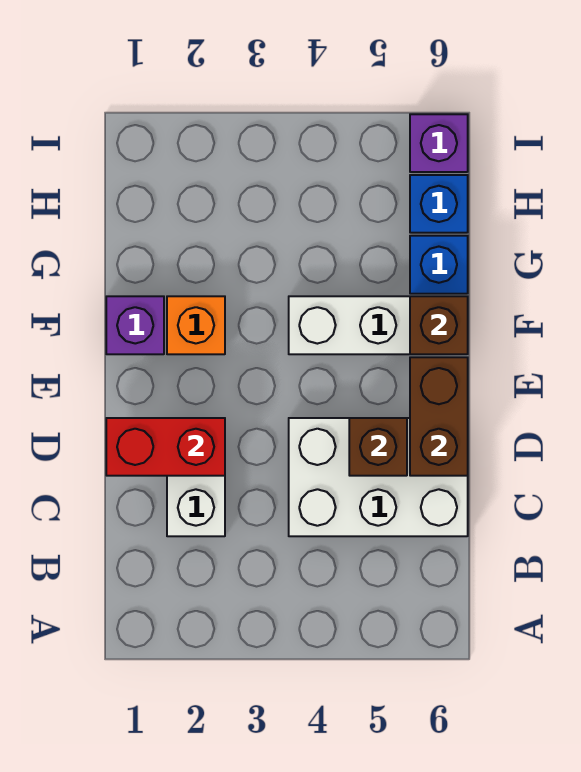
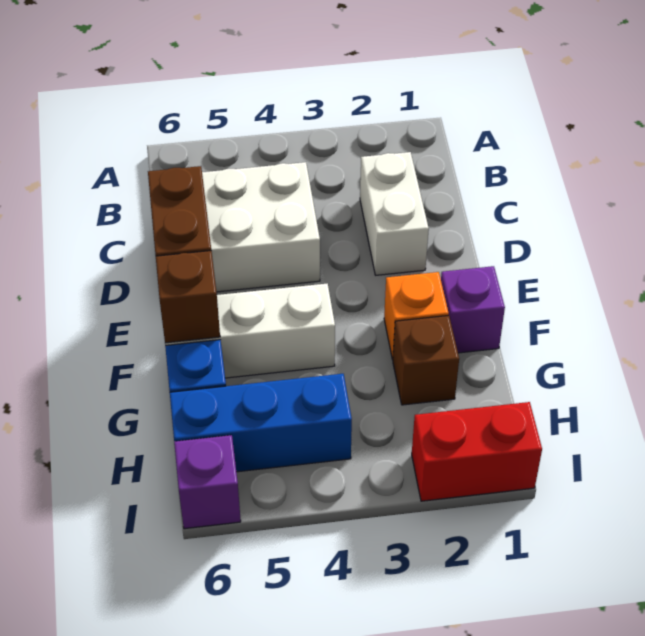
red 1x2 brick [106,418,225,476] -> red 1x2 brick moved to [412,402,542,501]
brown 1x1 brick [349,418,407,476] -> brown 1x1 brick moved to [393,315,459,405]
blue 1x1 brick [410,175,468,233] -> blue 1x3 brick [170,374,352,472]

